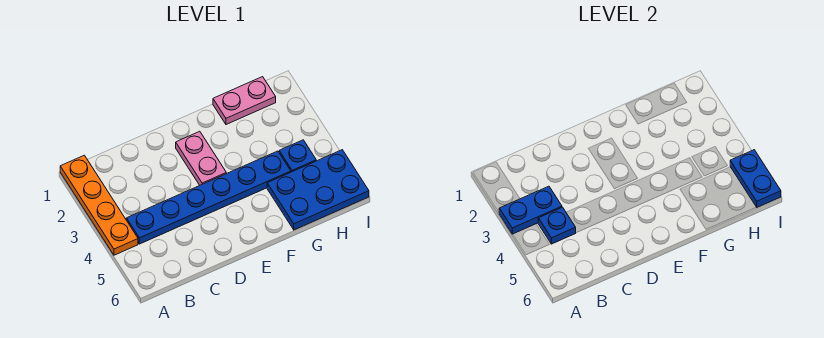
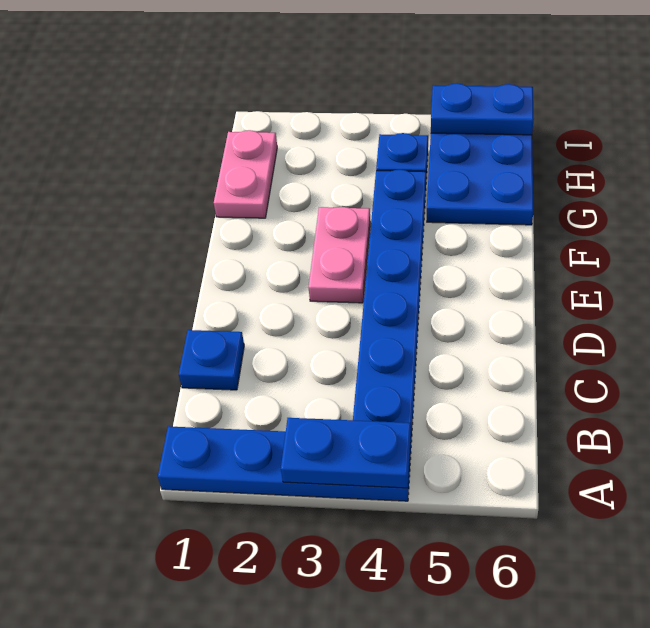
orange 1x4 plate [60,155,138,255] -> blue 1x4 plate [158,426,411,501]
blue 1x2 plate [499,186,562,234] -> blue 1x2 plate turned to [281,418,411,488]
blue 1x1 plate [538,207,576,244] -> blue 1x1 plate moved to [179,330,244,390]
pink 1x2 plate [176,131,226,185] -> pink 1x2 plate turned to [309,207,371,303]

